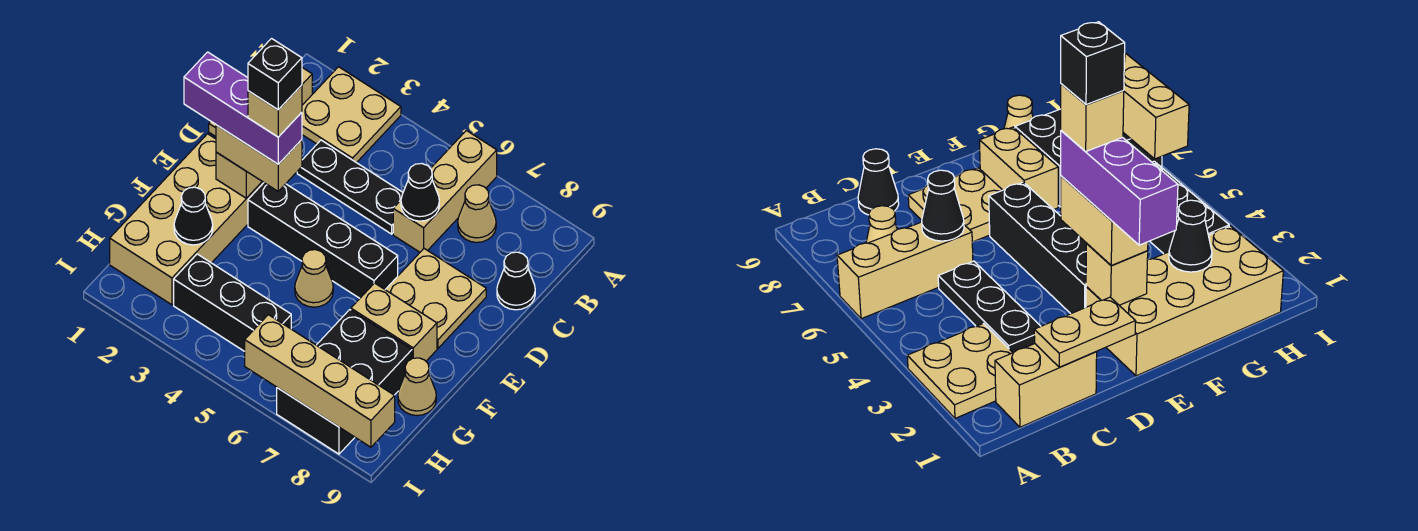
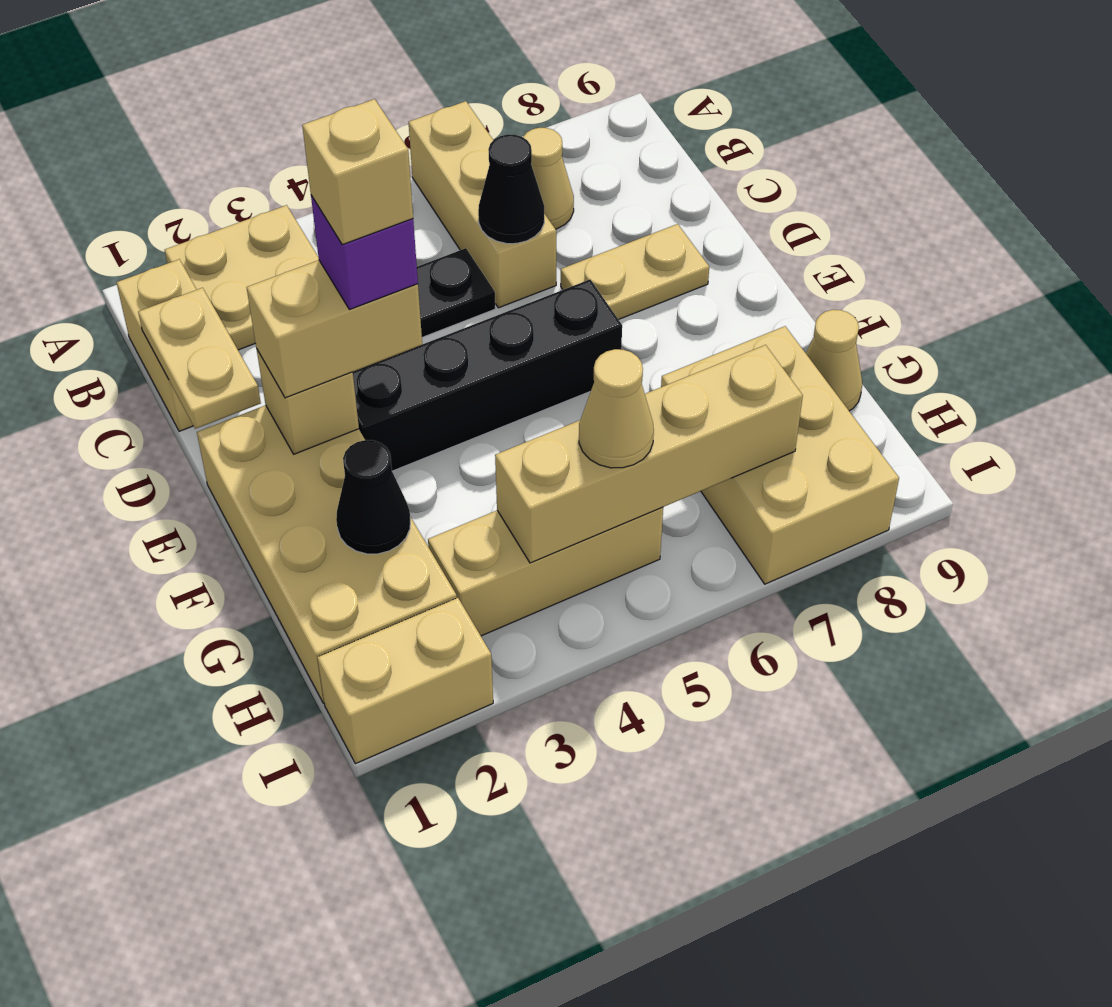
black 1x1 cone [497,252,535,310] -> none
tan 2x2 plate [385,249,486,348] -> tan 1x2 plate [561,224,709,320]
purple 1x3 brick [184,52,302,164] -> purple 1x1 brick [311,195,418,310]
black 1x1 brick [248,39,302,110] -> none
tan 1x1 cone [295,250,333,307] -> tan 1x1 cone moved to [579,349,654,468]
tan 1x2 brick [351,283,437,361] -> tan 1x2 brick moved to [317,598,493,764]
black 2x3 brick [277,310,412,454] -> tan 2x3 brick [661,326,899,584]
black 1x3 brick [174,254,291,351] -> tan 1x3 brick [428,507,663,636]
tan 1x4 brick [245,315,395,447] -> tan 1x4 brick moved to [495,345,803,563]

